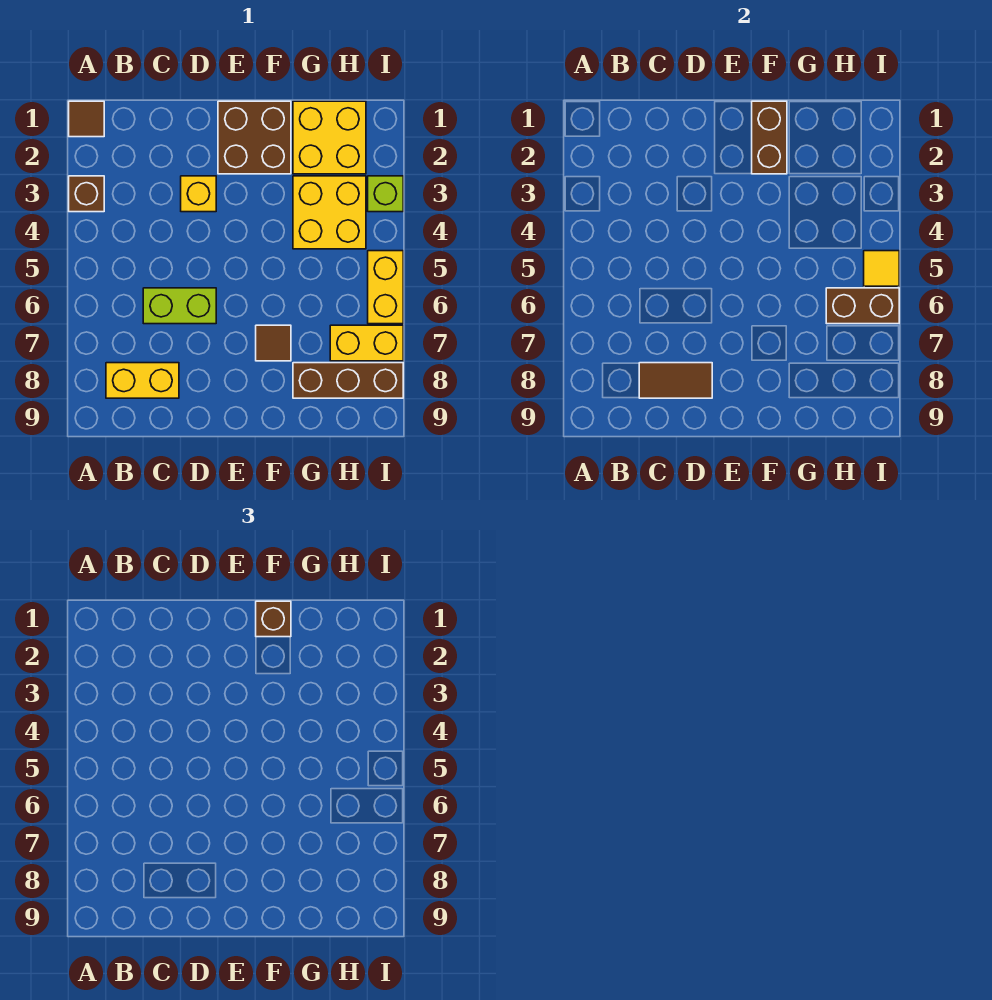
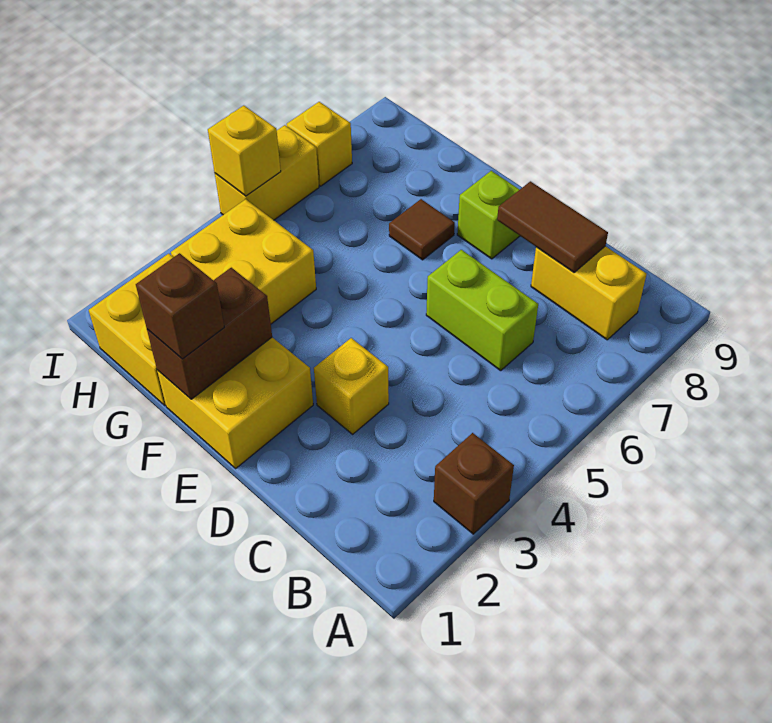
brown 1x1 tile [69,101,104,137] -> none
brown 2x2 brick [218,101,291,174] -> yellow 2x2 brick [157,337,313,468]
brown 1x3 brick [293,363,403,398] -> none
brown 1x2 brick [826,288,899,324] -> none
yellow 1x2 brick [330,325,403,361] -> yellow 1x1 brick [287,102,352,186]
lime 1x1 brick [368,176,403,212] -> lime 1x1 brick moved to [457,171,520,259]
yellow 1x1 tile [864,251,899,286] -> yellow 1x1 brick [208,106,281,196]

